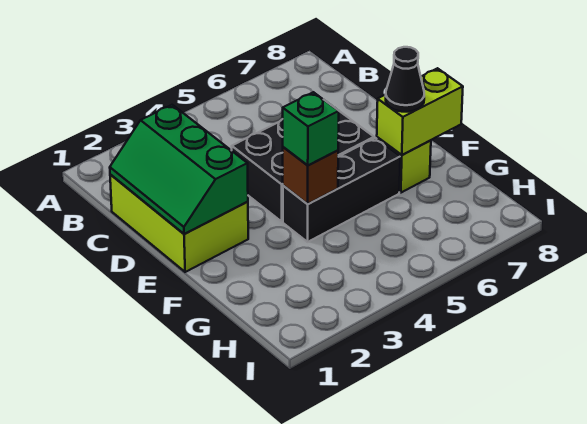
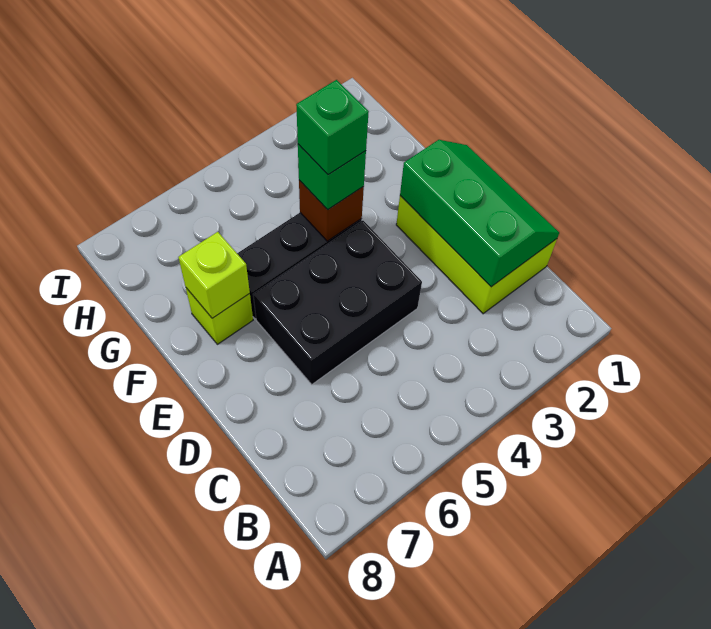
none -> green 1x1 brick [296,80,369,175]
lime 1x2 brick [377,68,463,155] -> lime 1x1 brick [178,232,250,318]
black 1x1 cone [386,47,424,112] -> none

